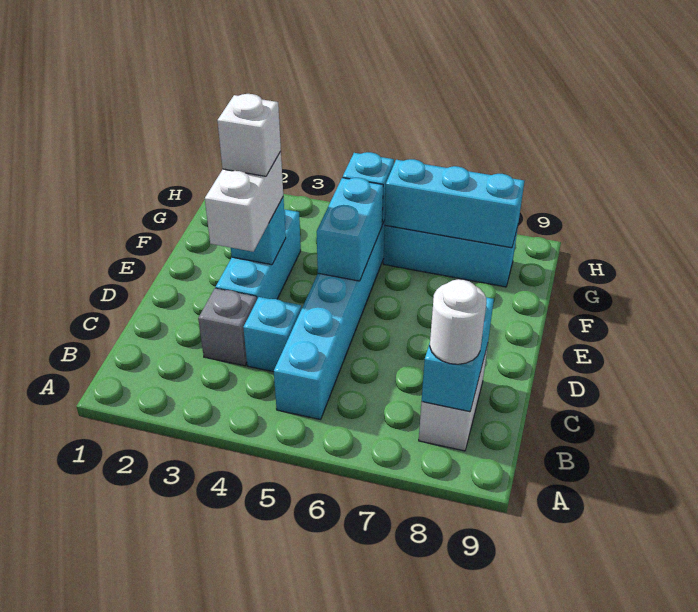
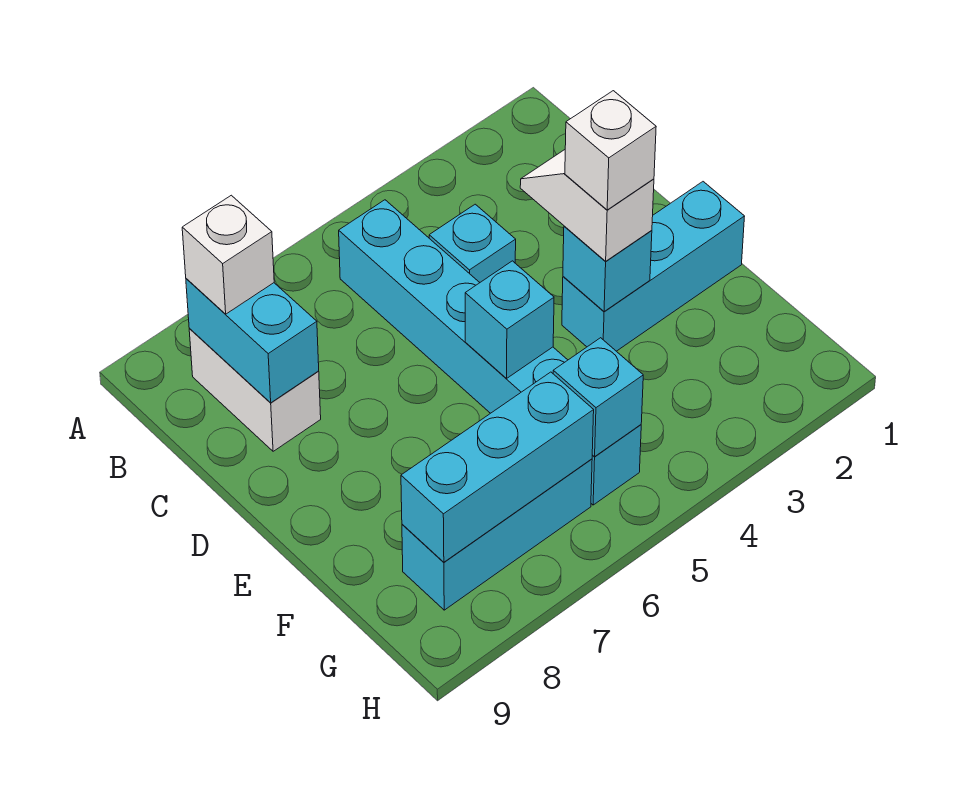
white 1x1 round brick [430,279,486,364] -> white 1x1 brick [182,195,274,314]
grey 1x1 brick [198,288,257,366] -> none
cyan 1x3 brick [216,209,301,299] -> cyan 1x3 brick turned to [562,182,745,351]
white 1x2 brick [205,151,283,252] -> white 1x2 slope [520,150,654,261]
cyan 1x2 brick [317,178,383,281] -> cyan 1x1 brick [465,261,554,378]

